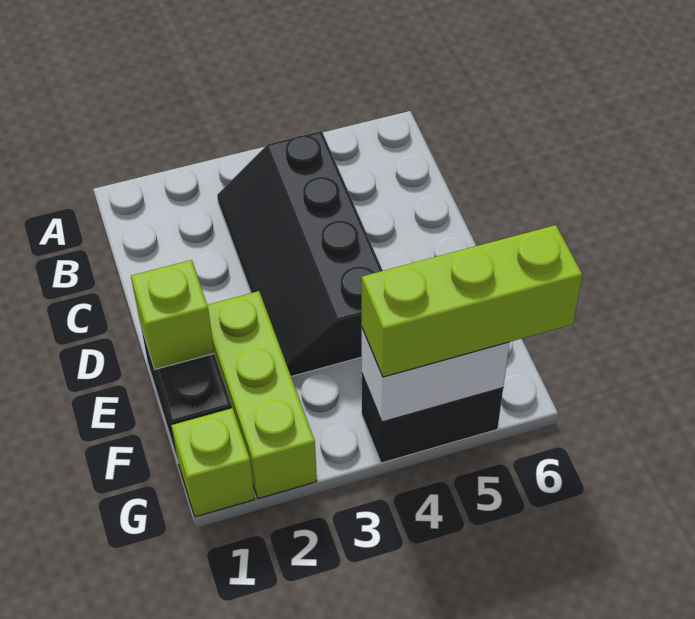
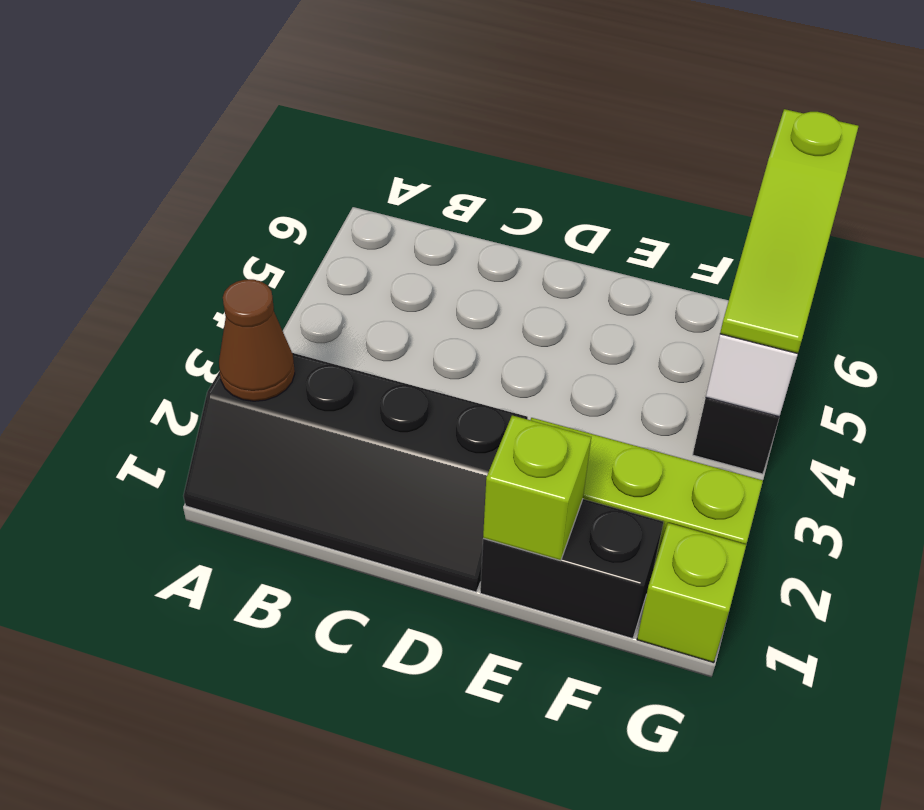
none -> brown 1x1 cone [219,279,295,401]
black 2x4 slope [217,131,383,376] -> black 2x4 slope moved to [183,353,528,592]
lime 1x3 brick [362,225,582,377] -> lime 1x3 slope [720,109,859,354]

